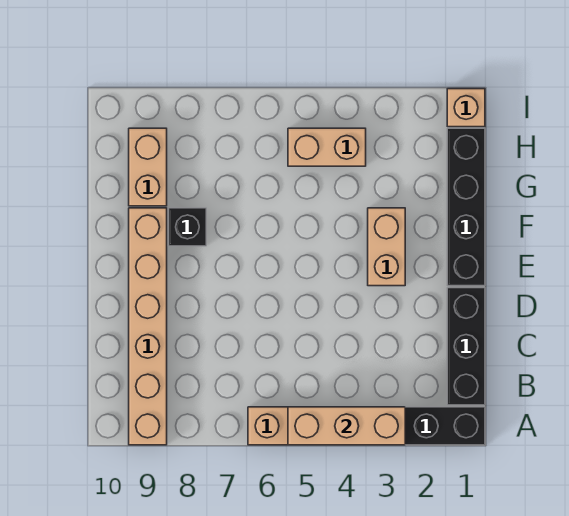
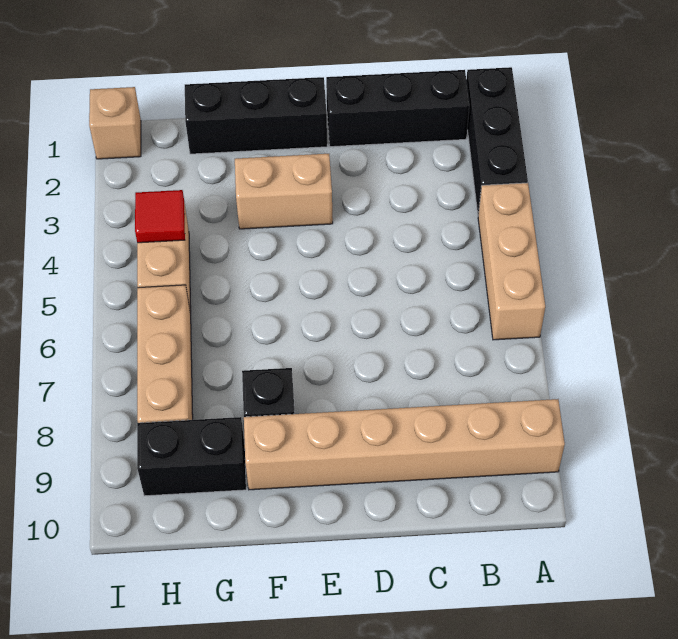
tan 1x3 brick [288,407,405,445] -> tan 1x3 brick moved to [137,285,193,423]
black 1x4 brick [447,128,485,286] -> black 1x3 brick [185,77,327,154]
tan 1x2 brick [129,128,167,206] -> black 1x2 brick [137,417,246,496]
none -> red 1x1 tile [135,190,185,243]

